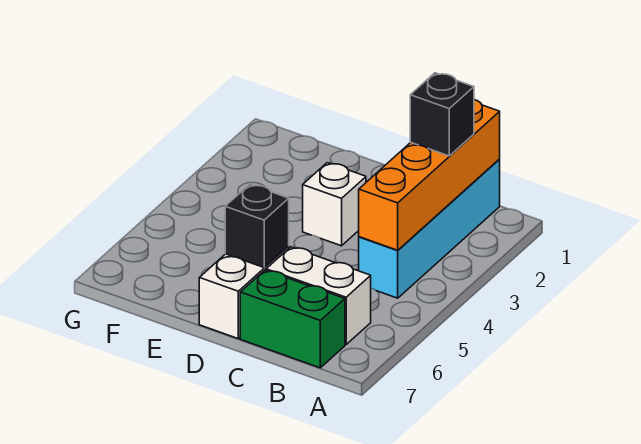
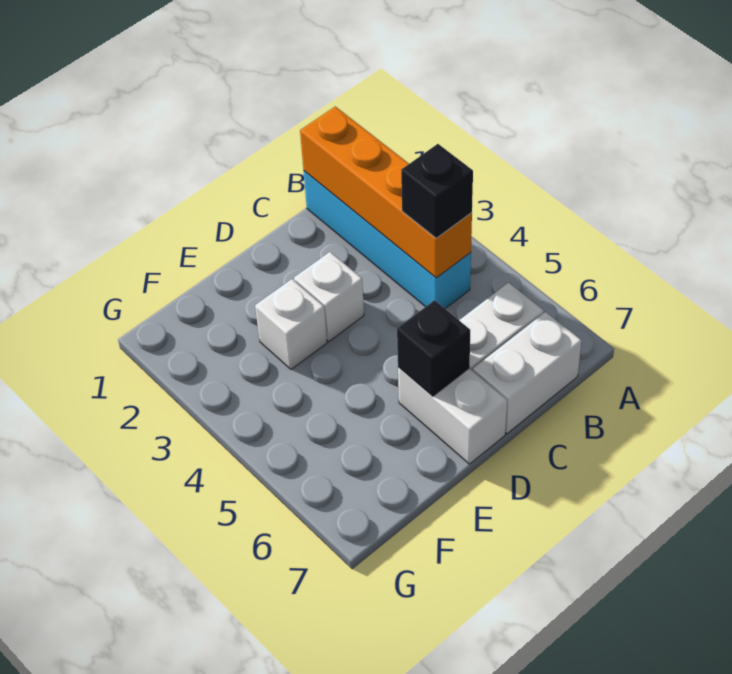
black 1x1 brick [410,73,474,156] -> black 1x1 brick moved to [401,144,473,238]
green 1x2 brick [240,270,345,368] -> white 1x2 brick [473,312,582,434]
none -> white 1x1 brick [255,279,327,369]

